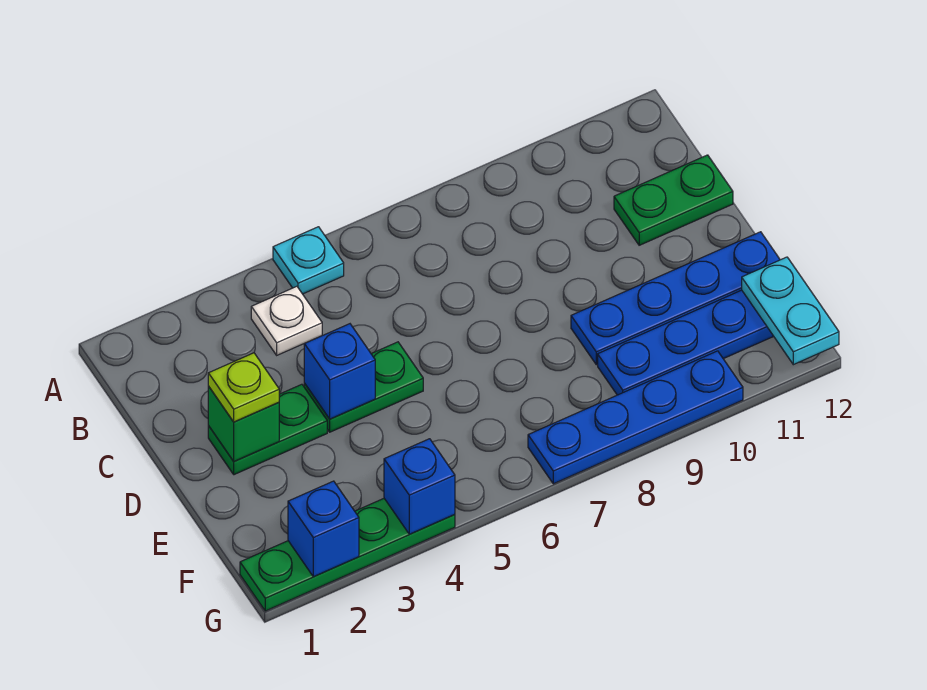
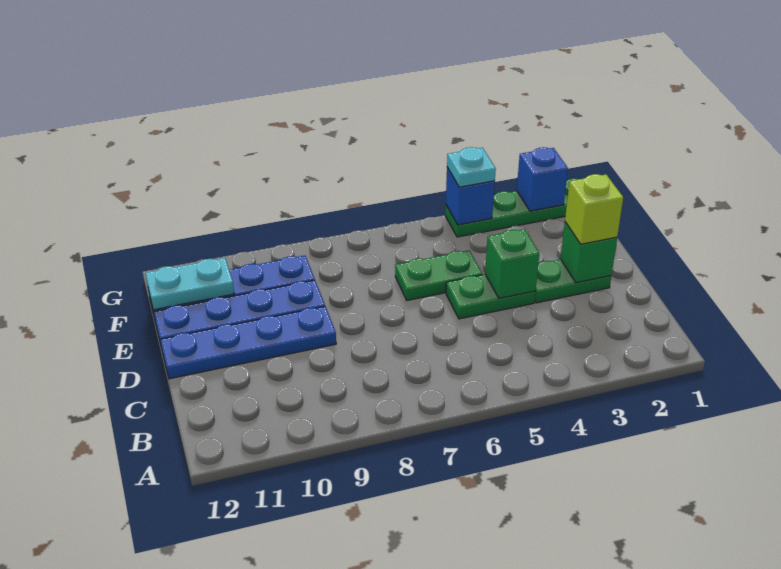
cyan 1x1 plate [273,227,344,294] -> cyan 1x1 plate moved to [447,147,496,187]
white 1x1 plate [251,286,322,355] -> none
green 1x2 plate [614,155,733,245] -> green 1x2 plate moved to [395,250,482,300]
lime 1x1 plate [208,353,279,422] -> lime 1x1 brick [565,174,623,244]
blue 1x1 brick [304,324,375,419] -> green 1x1 brick [485,229,539,298]
cyan 1x2 plate [742,257,839,365] -> cyan 1x2 plate turned to [146,258,234,310]
blue 1x4 plate [528,351,743,484] -> blue 1x4 plate moved to [160,306,336,379]

